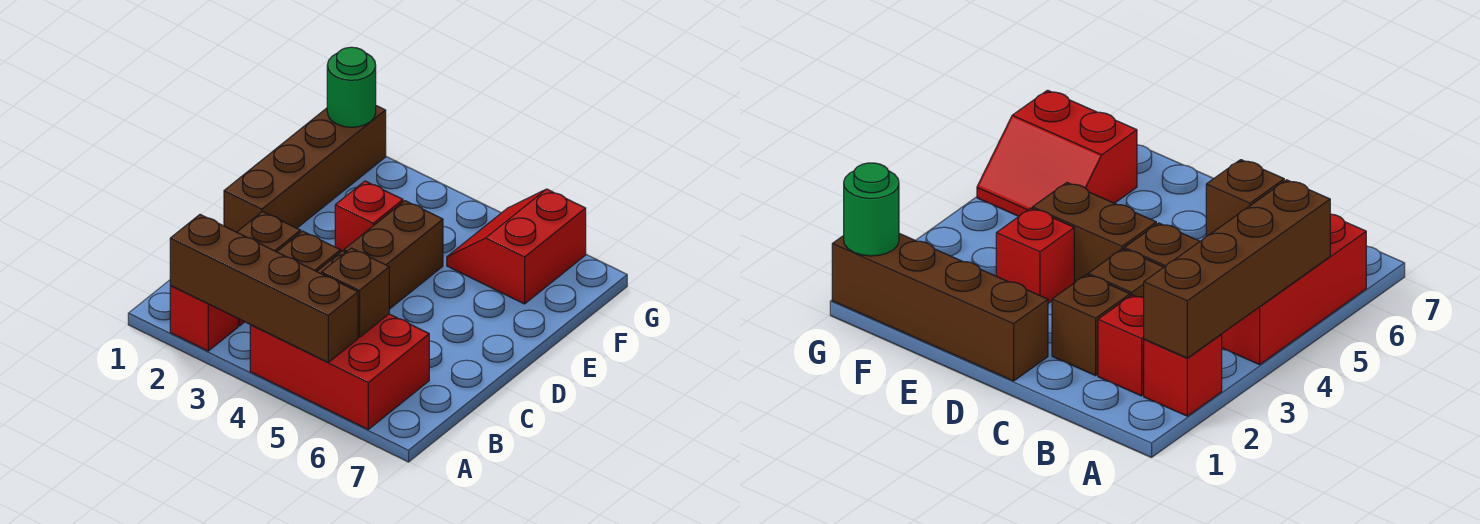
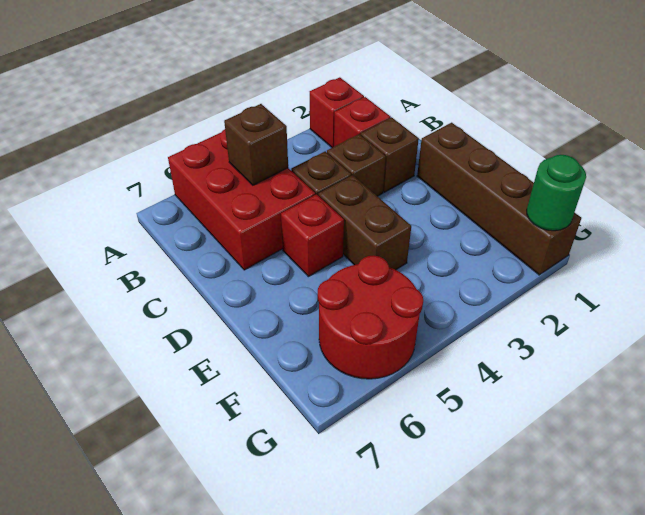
brown 1x4 brick [170,215,358,362] -> none
red 2x3 brick [250,314,429,429] -> red 2x3 brick turned to [168,129,315,270]
red 1x1 brick [335,181,403,252] -> red 1x1 brick moved to [281,194,344,277]
red 2x2 slope [447,189,586,304] -> red 2x2 round brick [317,255,423,379]

